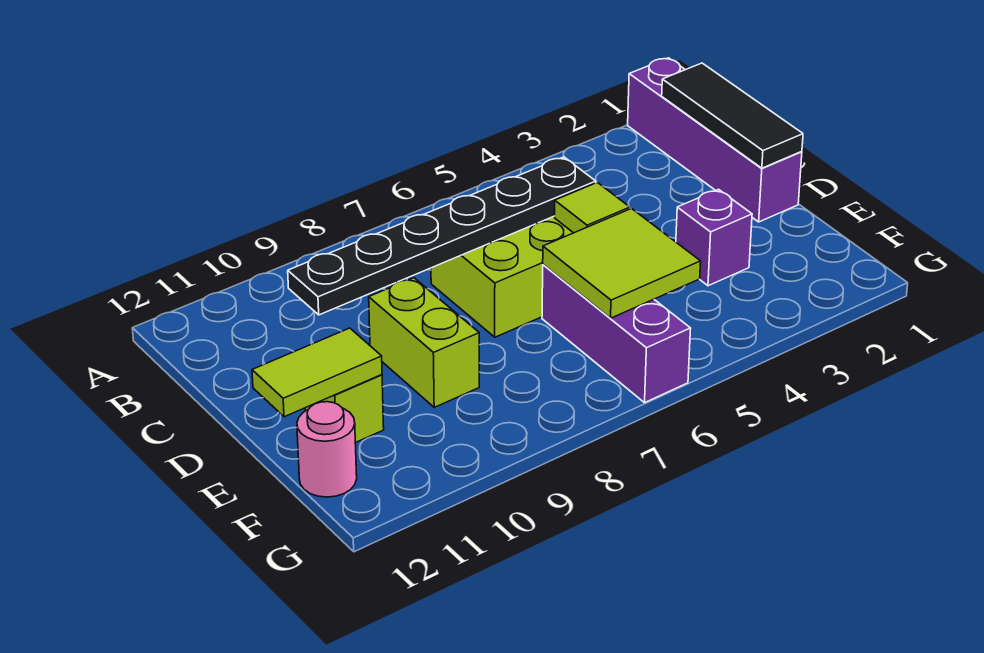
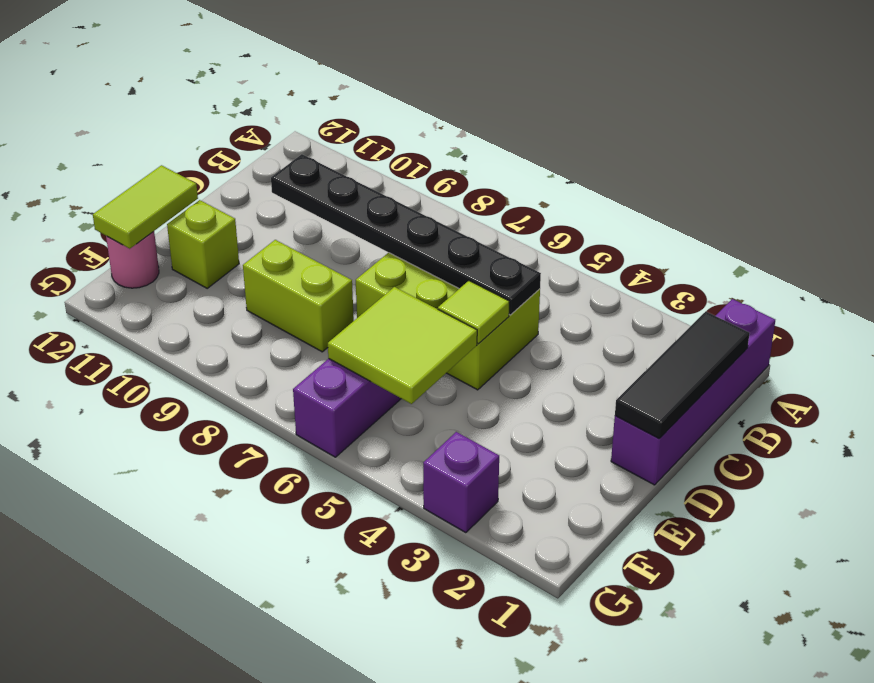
lime 1x2 brick [369,278,479,407] -> lime 1x2 brick turned to [243,240,354,352]
purple 1x1 brick [676,189,752,286] -> purple 1x1 brick moved to [423,432,499,533]
lime 1x2 tile [252,328,382,417] -> lime 1x2 tile turned to [93,165,198,249]

